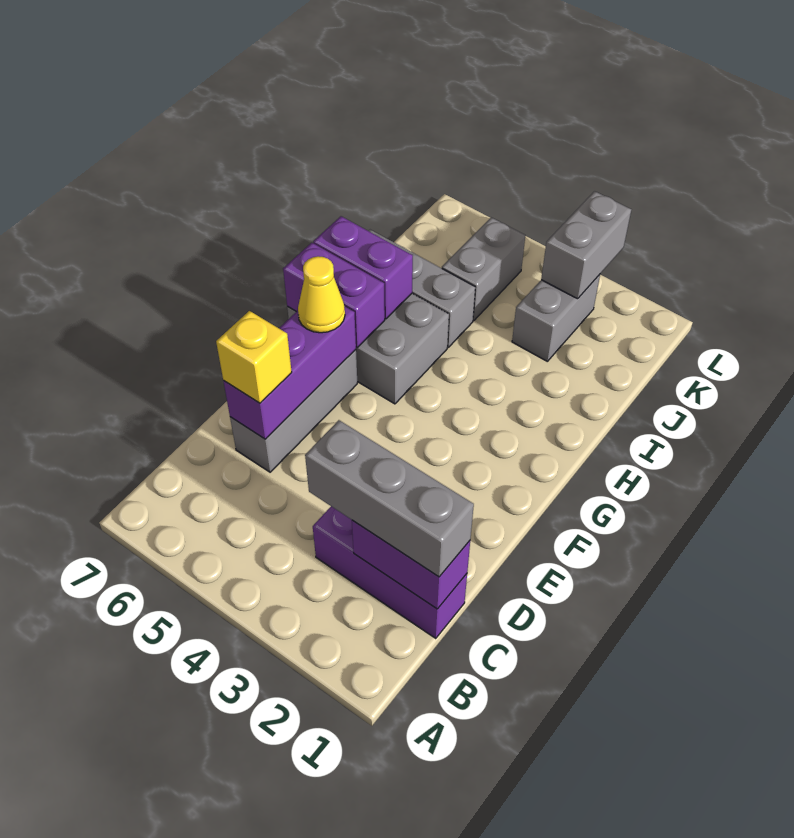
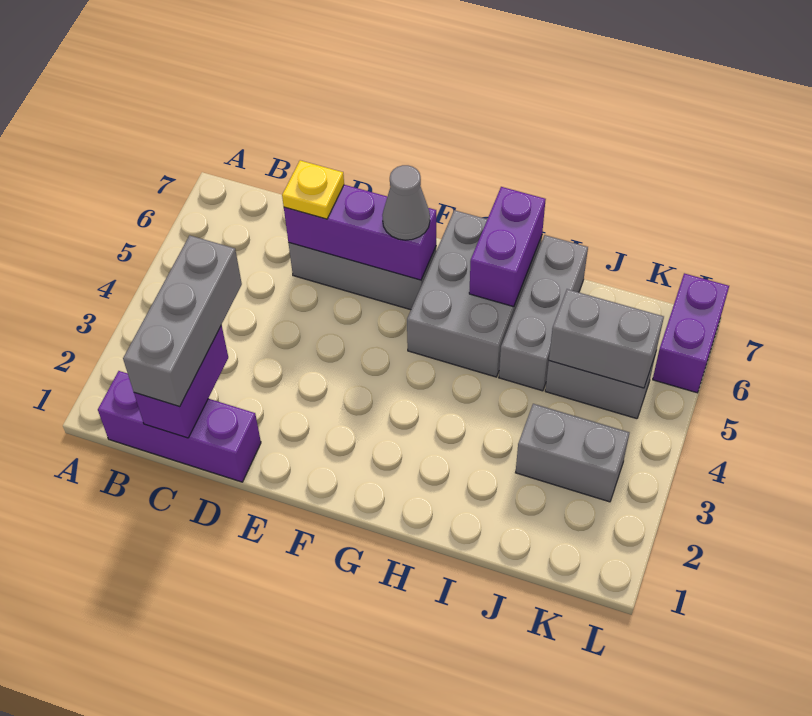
purple 1x3 brick [313,506,467,638] -> purple 1x3 brick turned to [98,371,261,482]
yellow 1x1 brick [216,311,292,403] -> yellow 1x1 plate [282,160,344,219]
yellow 1x1 cone [298,256,345,333] -> grey 1x1 cone [382,165,430,240]
purple 1x2 brick [283,243,385,347] -> purple 1x2 brick moved to [653,273,729,393]
grey 1x2 brick [541,191,631,299] -> grey 1x2 brick moved to [549,289,664,388]

